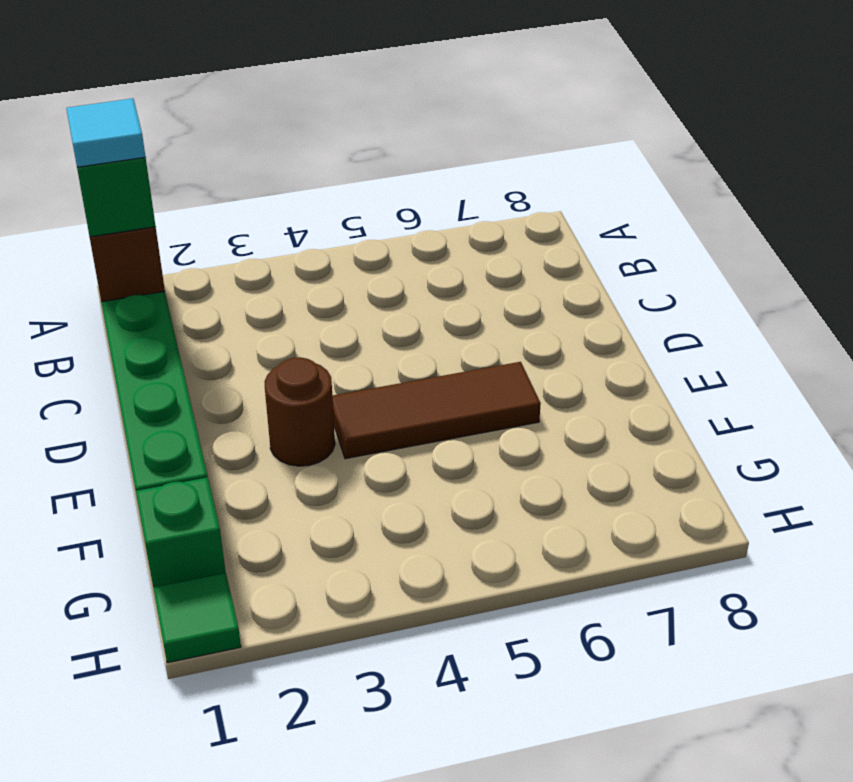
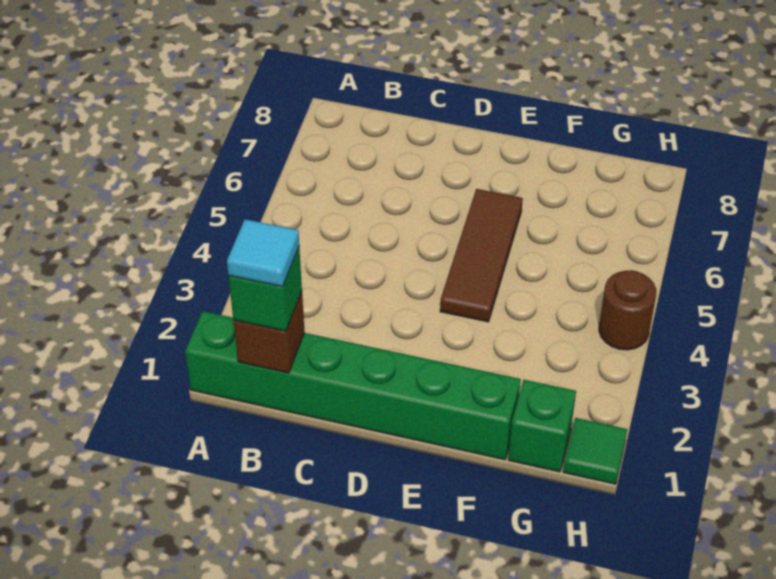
brown 1x1 round brick [264,357,335,466] -> brown 1x1 round brick moved to [599,270,656,350]

